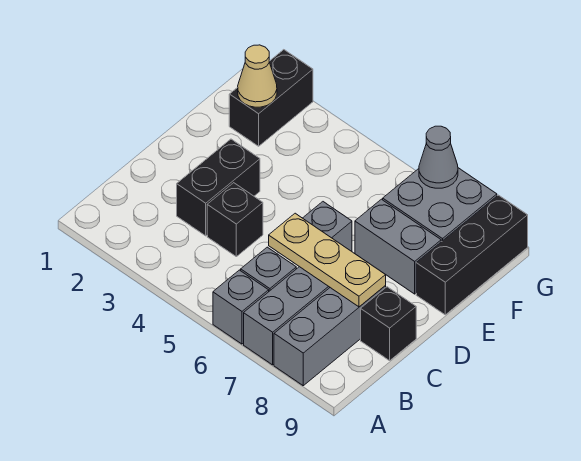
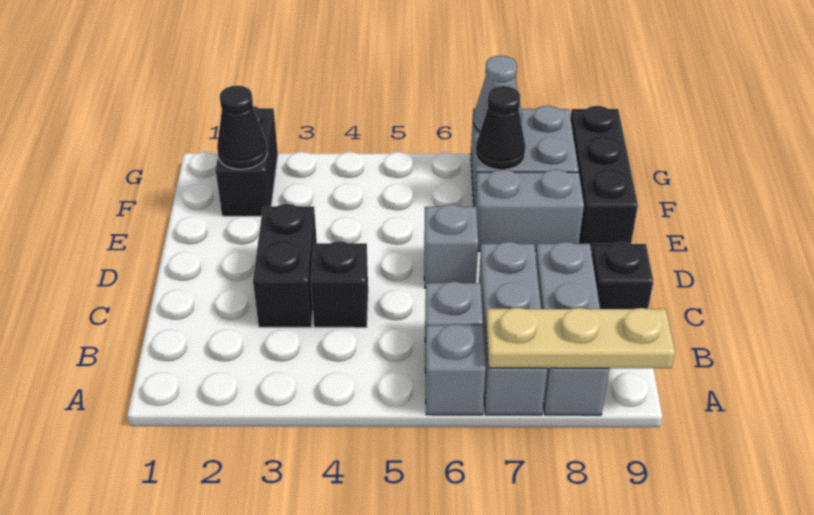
tan 1x3 plate [269,213,386,307] -> tan 1x3 plate moved to [486,308,675,368]
tan 1x1 cone [238,45,277,107] -> black 1x1 cone [217,86,267,169]
none -> black 1x1 cone [476,86,525,170]

